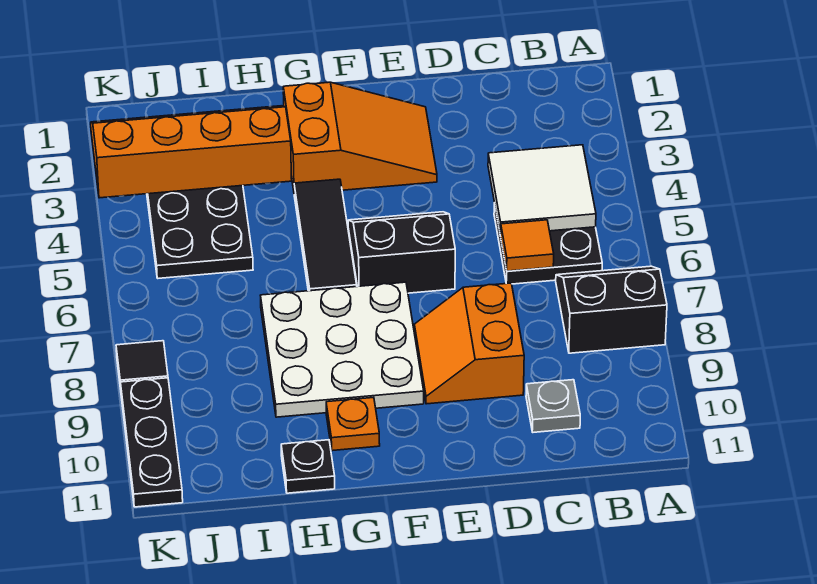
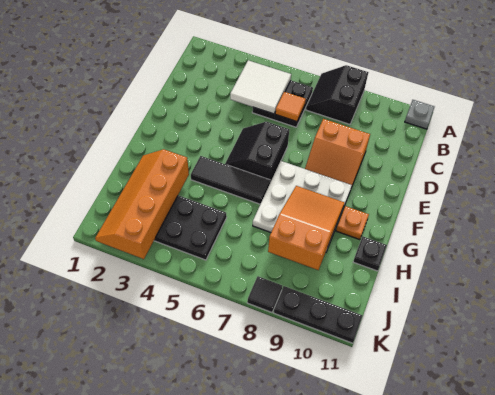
grey 1x1 plate [526,380,580,432] -> grey 1x1 plate moved to [405,100,434,129]
orange 2x3 slope [283,82,437,190] -> orange 2x3 slope moved to [268,186,344,270]

